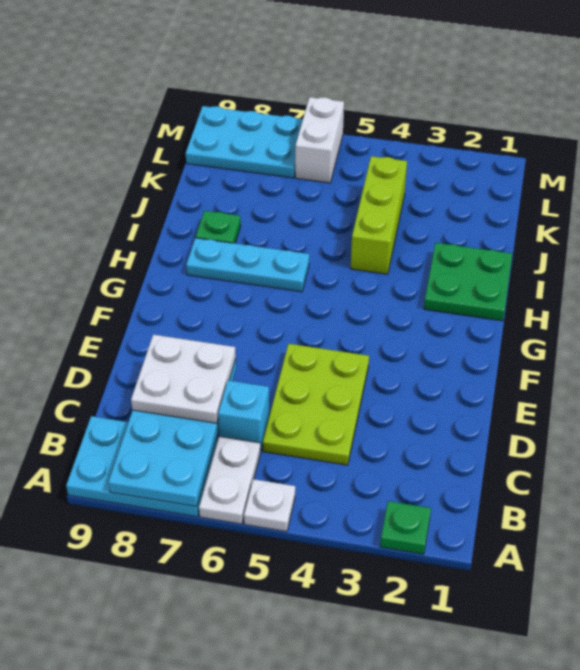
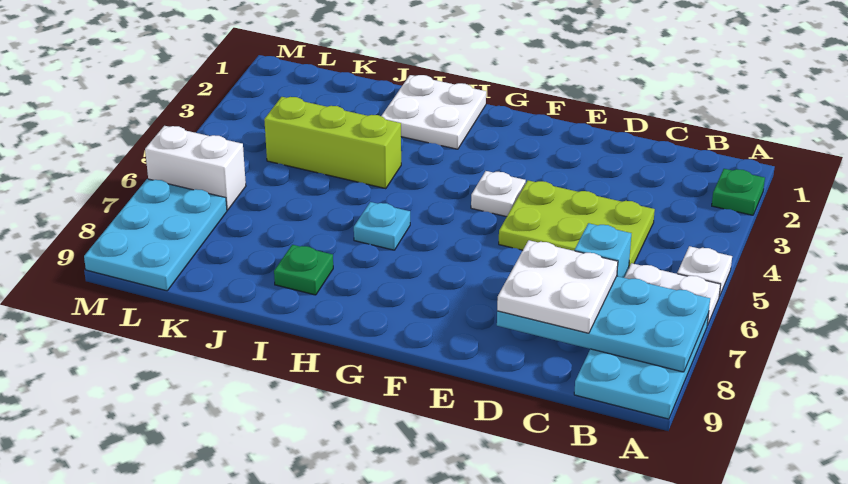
none -> white 1x1 plate [471,171,526,217]
green 2x2 plate [424,243,512,321] -> white 2x2 plate [381,75,486,149]
cyan 1x3 plate [186,238,310,292] -> cyan 1x1 plate [354,202,410,250]

